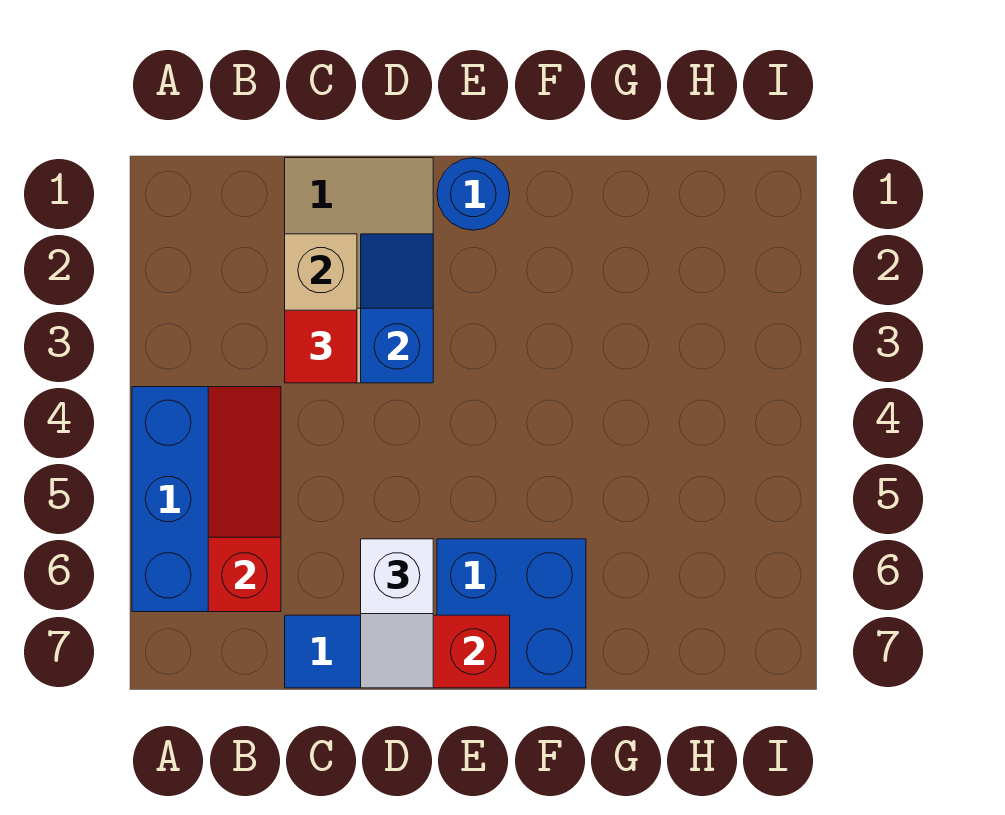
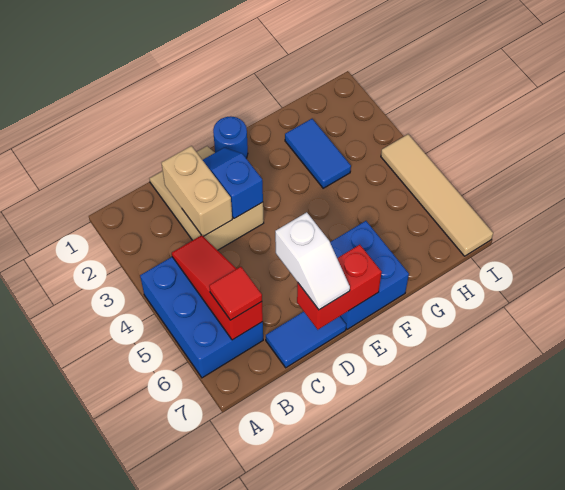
red 1x1 tile [285,310,357,383] -> red 1x1 tile moved to [209,267,262,320]
none -> blue 1x2 tile [285,119,351,188]
none -> tan 1x4 tile [381,134,493,256]

